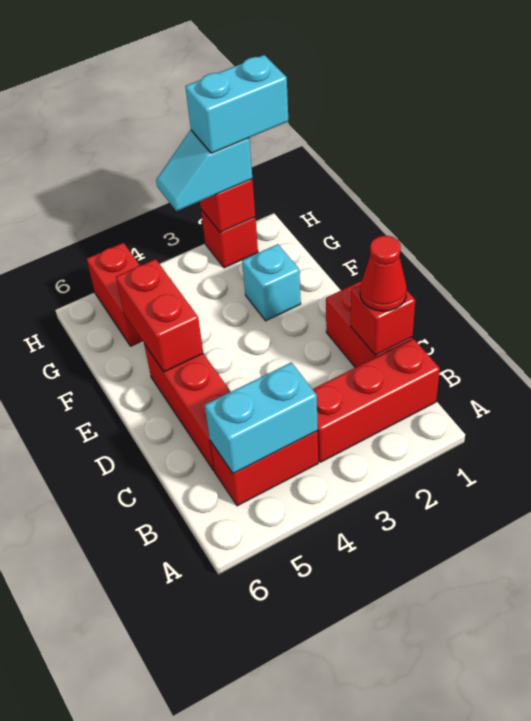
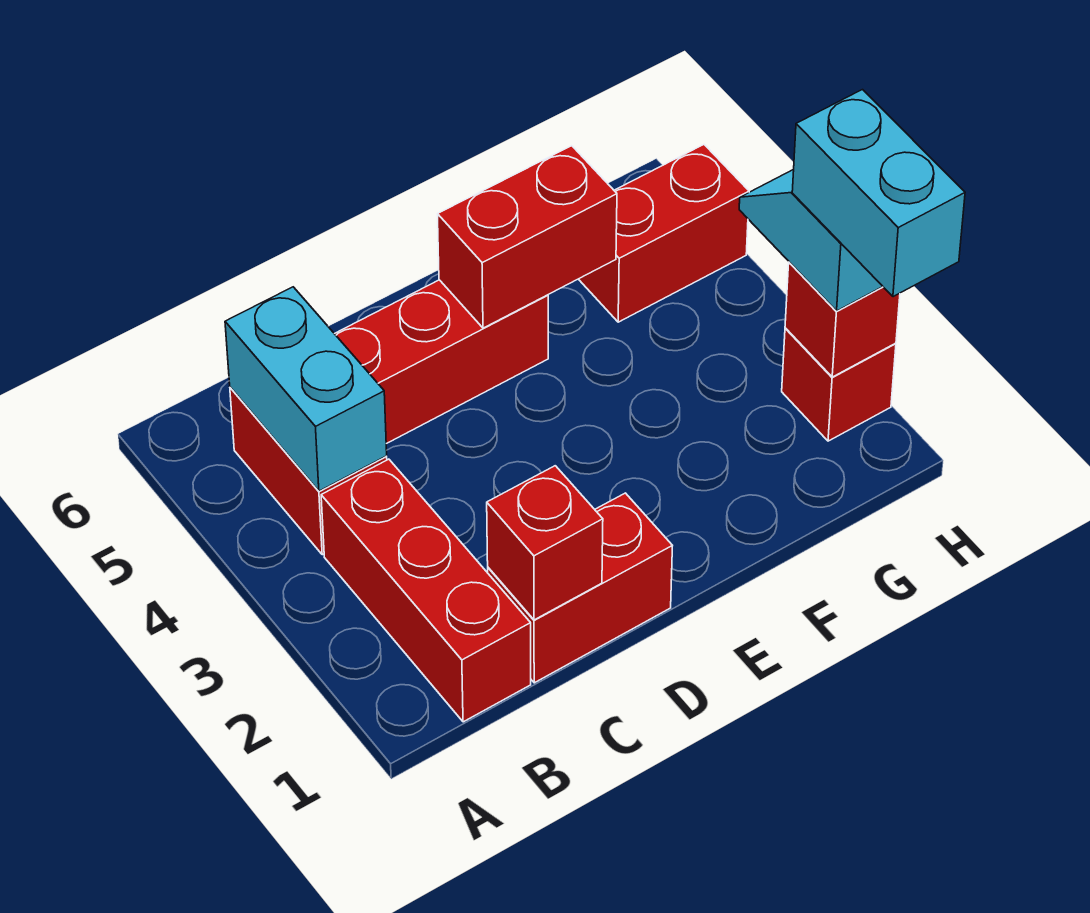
red 1x1 cone [360,236,407,311] -> none
cyan 1x1 brick [242,244,301,321] -> none

